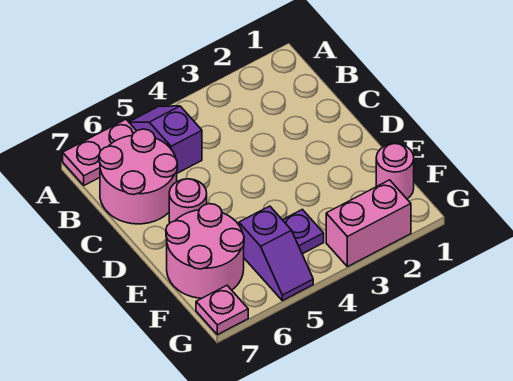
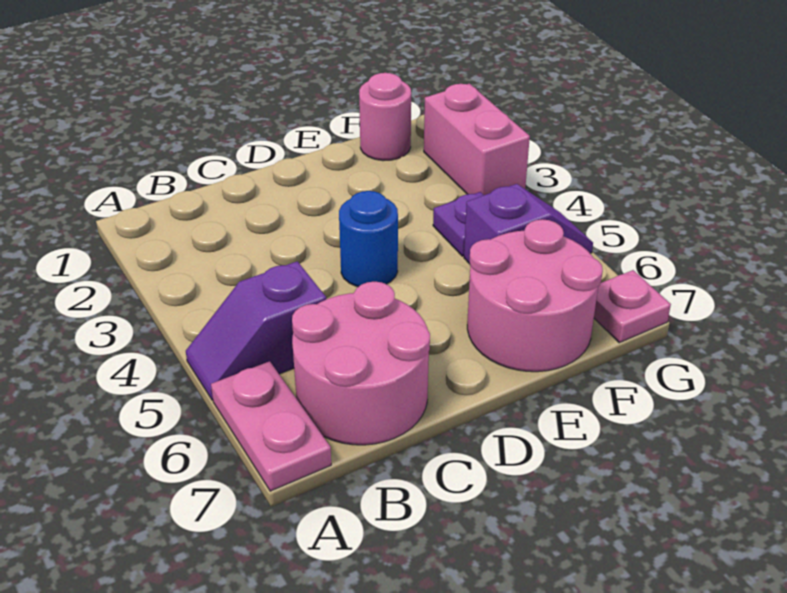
none -> blue 1x1 round brick [339,191,398,287]
pink 1x1 round brick [169,179,207,224] -> none

